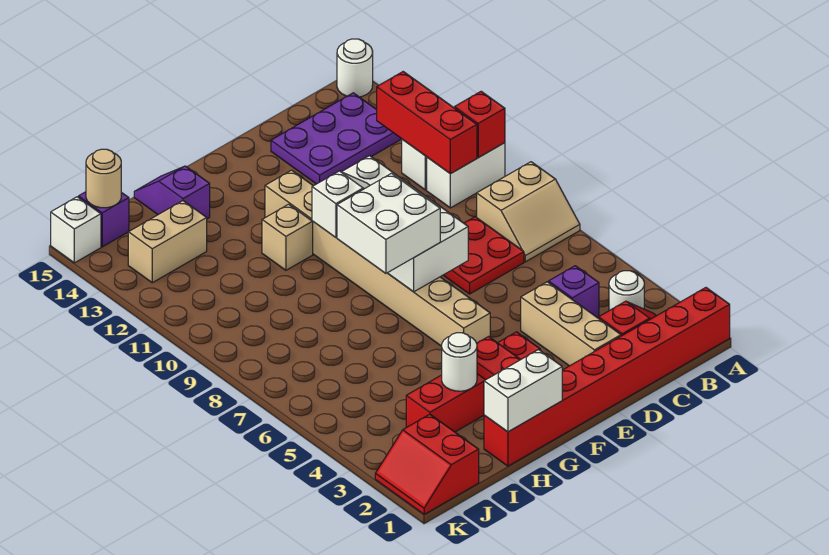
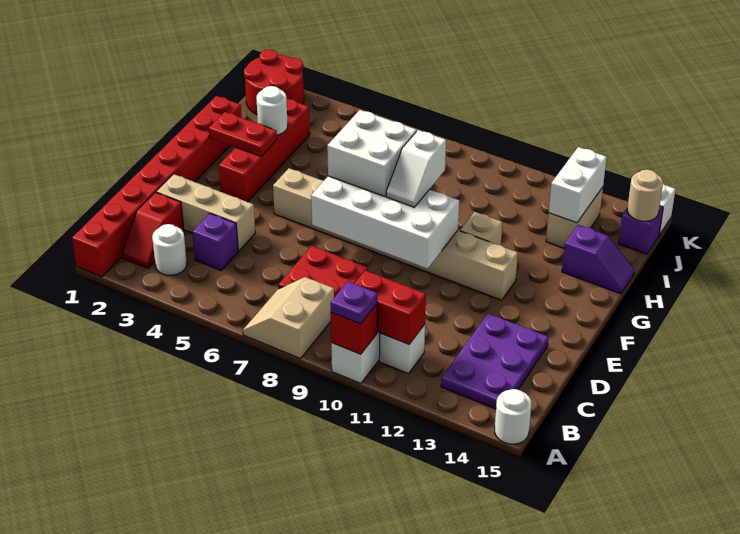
none -> purple 1x1 plate [330,282,377,324]
red 1x3 brick [377,72,477,174] -> red 1x2 brick [354,270,426,344]
white 1x2 brick [484,350,562,432] -> white 1x2 brick moved to [549,147,607,223]
red 2x2 slope [375,414,479,514] -> red 2x2 round brick [244,49,304,114]

